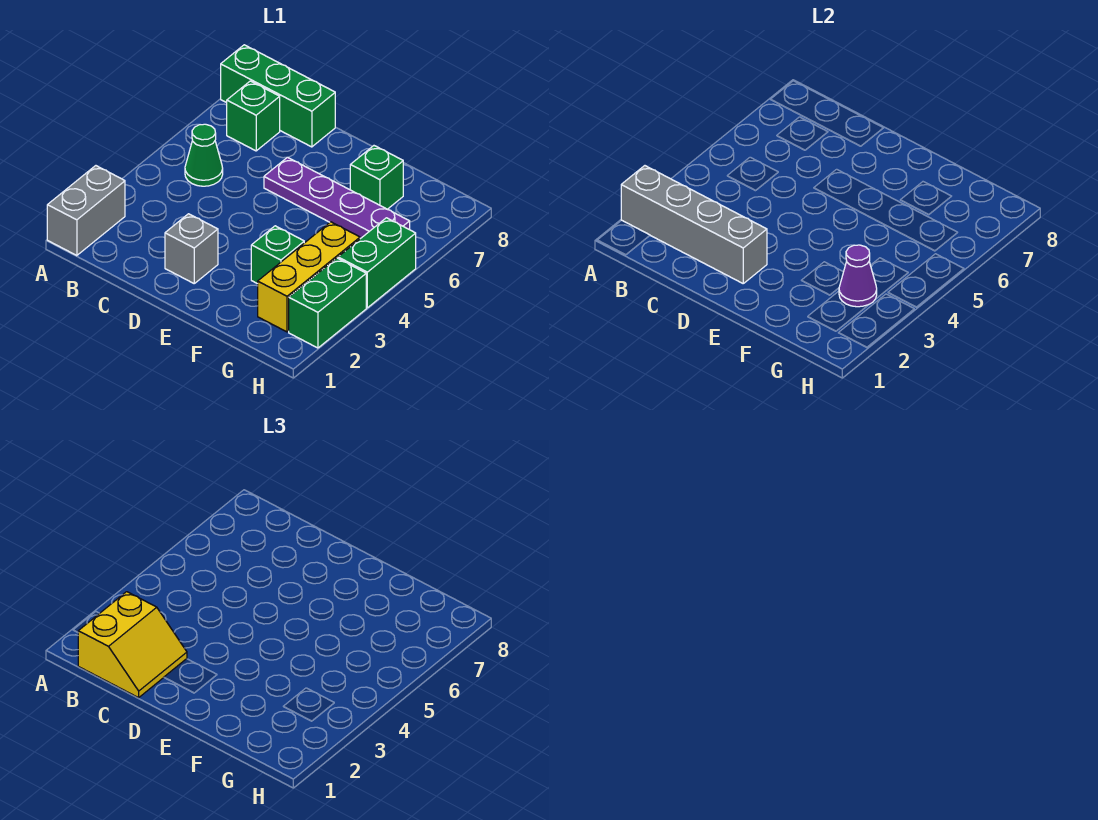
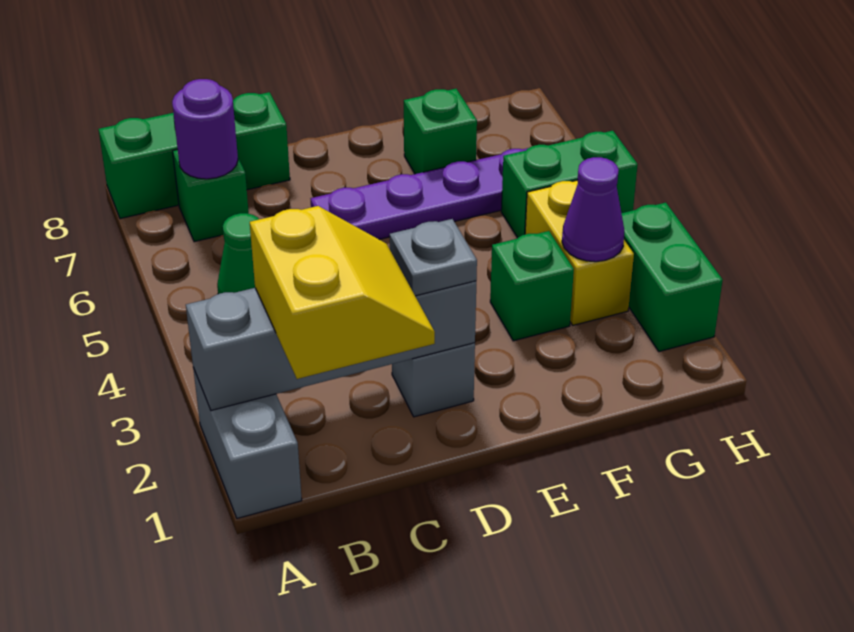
none -> purple 1x1 round brick [172,79,238,179]
none -> grey 1x1 plate [390,219,477,296]
yellow 1x3 brick [258,222,360,332] -> yellow 1x2 brick [525,180,634,325]
green 1x2 brick [338,218,416,308] -> green 1x2 brick turned to [501,131,638,238]

